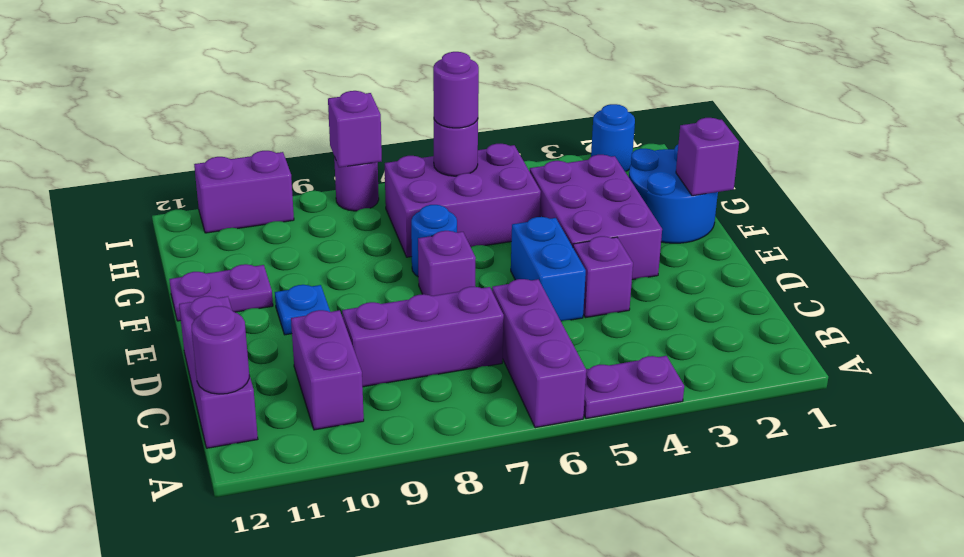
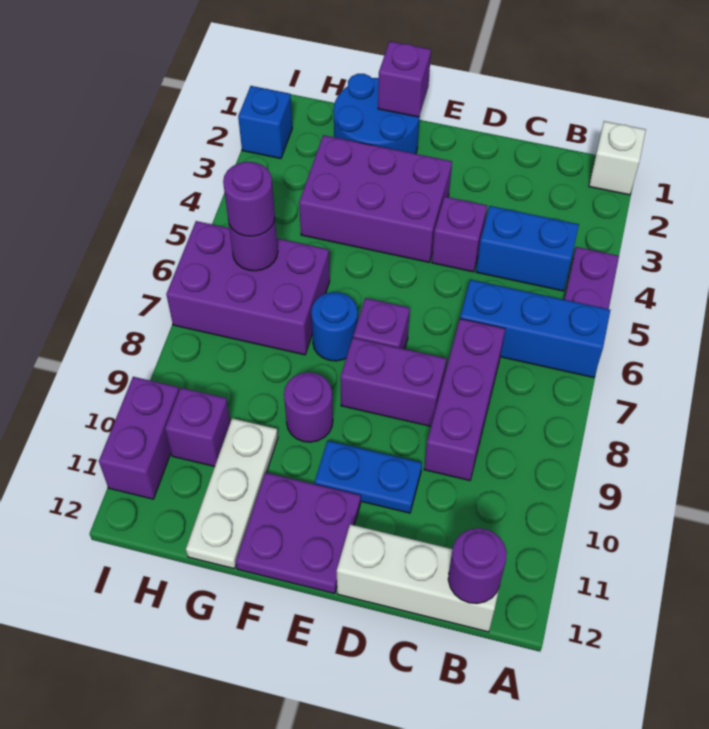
none -> white 1x1 brick [589,121,646,195]
purple 1x3 brick [492,279,586,428] -> blue 1x3 brick [460,280,610,378]
purple 1x2 brick [291,310,364,430] -> purple 1x2 brick moved to [340,338,446,426]
purple 1x3 brick [179,296,258,448] -> white 1x3 brick [337,524,500,632]
blue 1x2 brick [511,217,586,321] -> blue 1x2 brick moved to [476,206,579,291]
blue 1x1 plate [275,285,330,335] -> blue 1x2 plate [315,441,422,513]
purple 1x2 plate [169,264,273,321] -> purple 2x2 plate [236,473,361,594]
purple 2x3 brick [385,144,541,257] -> purple 2x3 brick turned to [166,221,330,355]
none -> white 1x3 plate [186,418,278,569]
blue 1x1 round brick [591,104,635,171] -> blue 1x1 brick [238,86,292,159]
purple 1x1 round brick [334,157,379,211] -> purple 1x1 round brick moved to [284,372,333,442]
purple 1x1 brick [328,91,382,167] -> purple 1x1 brick moved to [165,388,230,467]

